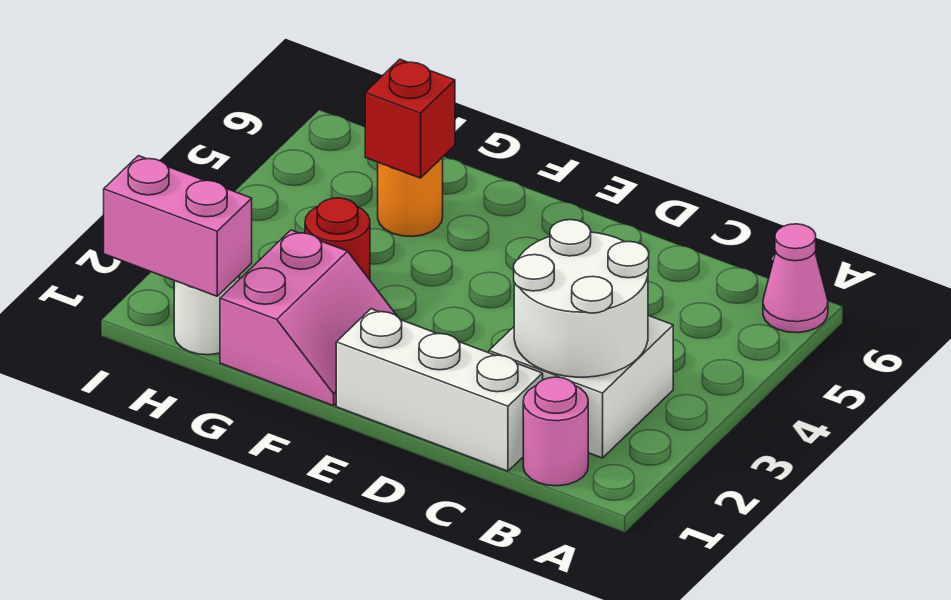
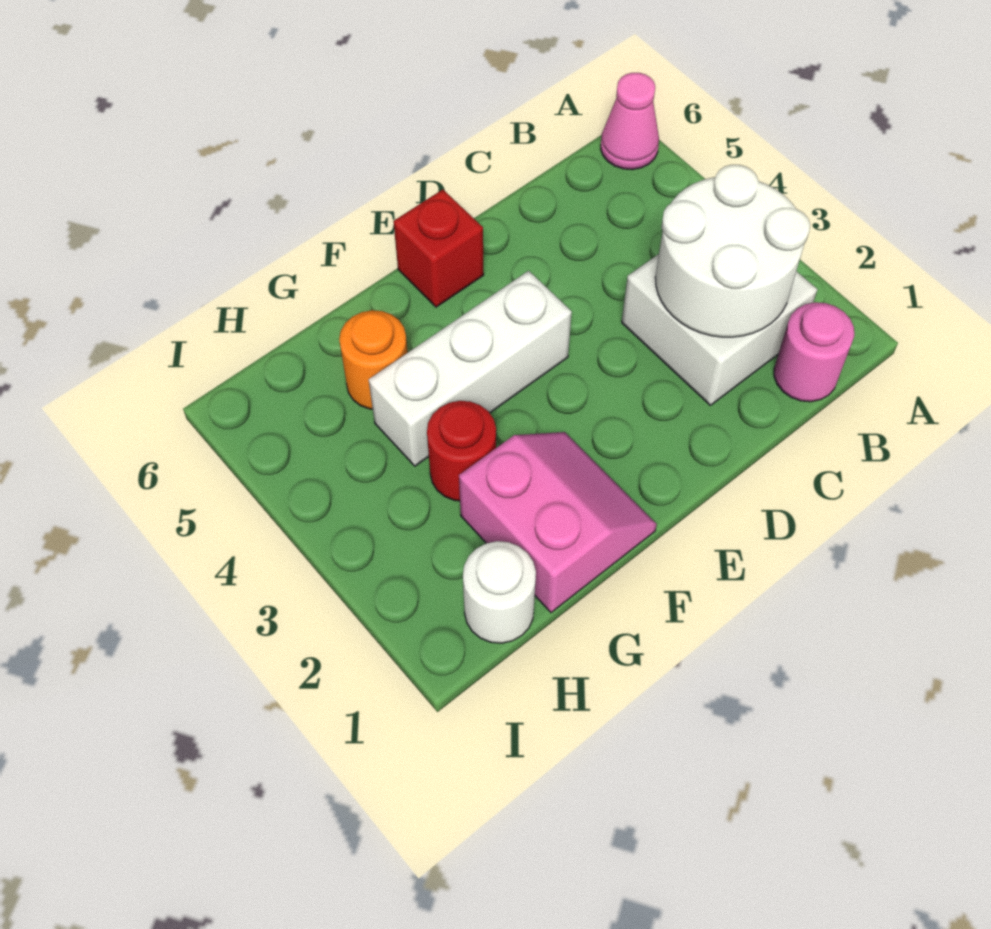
white 1x3 brick [336,309,543,471] -> white 1x3 brick moved to [369,271,572,466]
red 1x1 brick [365,59,455,178] -> red 1x1 brick moved to [393,189,484,307]
pink 1x2 brick [104,156,252,296] -> none

